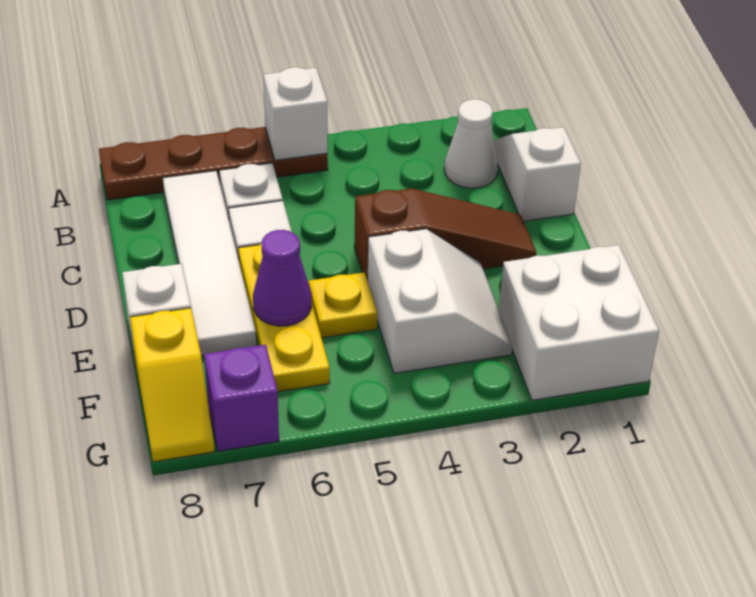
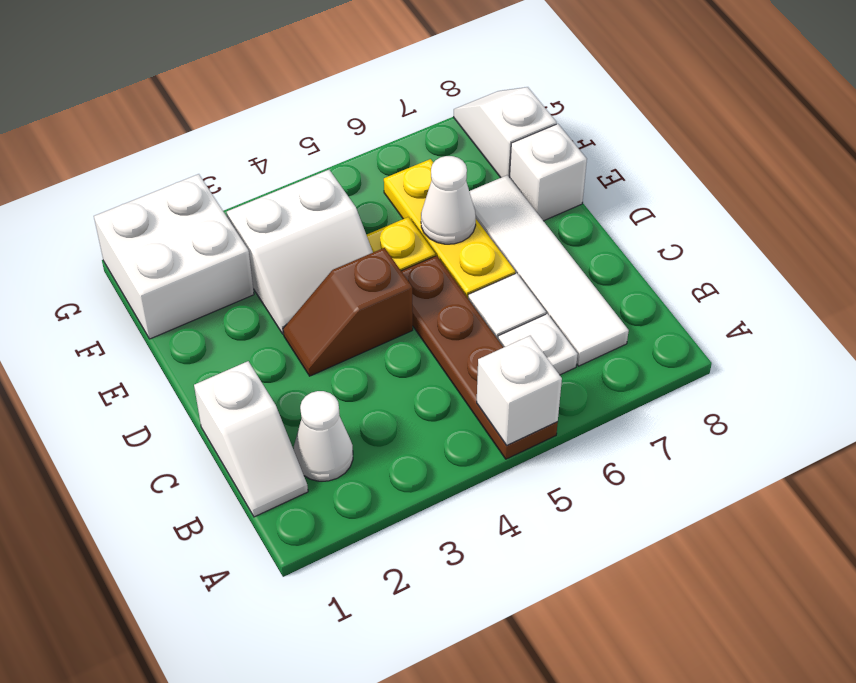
brown 1x4 plate [99,127,328,200] -> brown 1x4 plate turned to [401,256,558,459]
brown 1x3 slope [354,188,536,278] -> brown 1x2 slope [283,248,413,376]
white 2x2 slope [367,229,512,373] -> white 2x2 slope turned to [227,170,373,334]
purple 1x1 cone [253,230,312,326] -> white 1x1 cone [421,156,476,244]
yellow 1x2 slope [130,308,215,462] -> white 1x2 slope [454,87,557,178]
purple 1x1 brick [204,345,279,451] -> none

